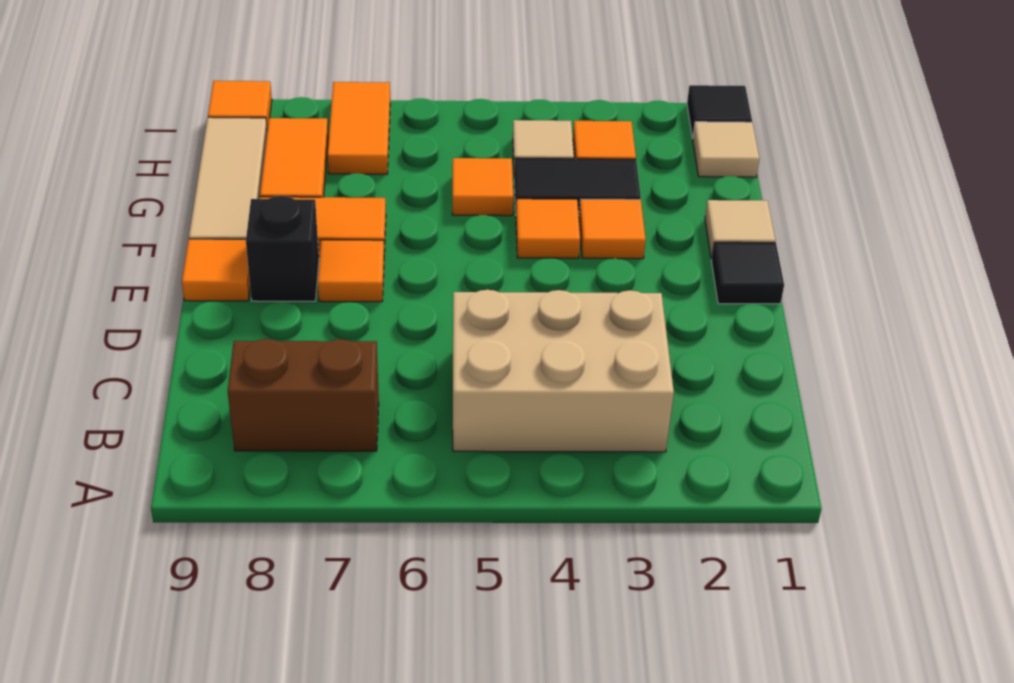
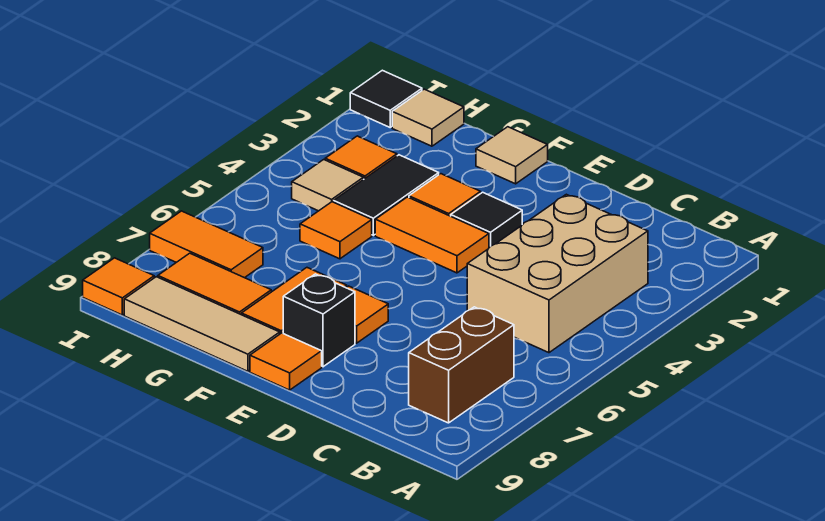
black 1x1 tile [711,242,784,304] -> black 1x1 tile moved to [451,192,522,247]
orange 1x1 tile [516,199,580,258] -> orange 1x2 tile [375,197,489,273]

